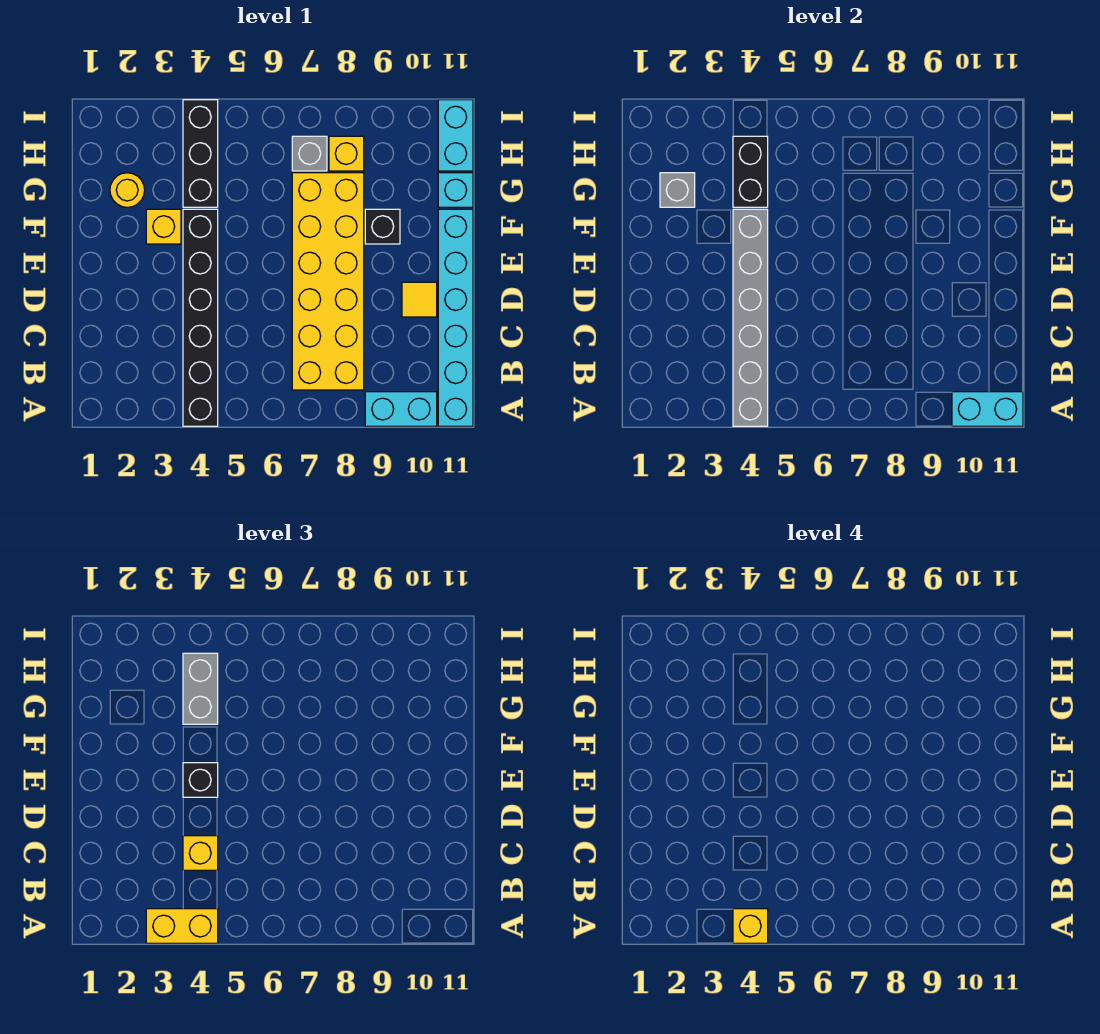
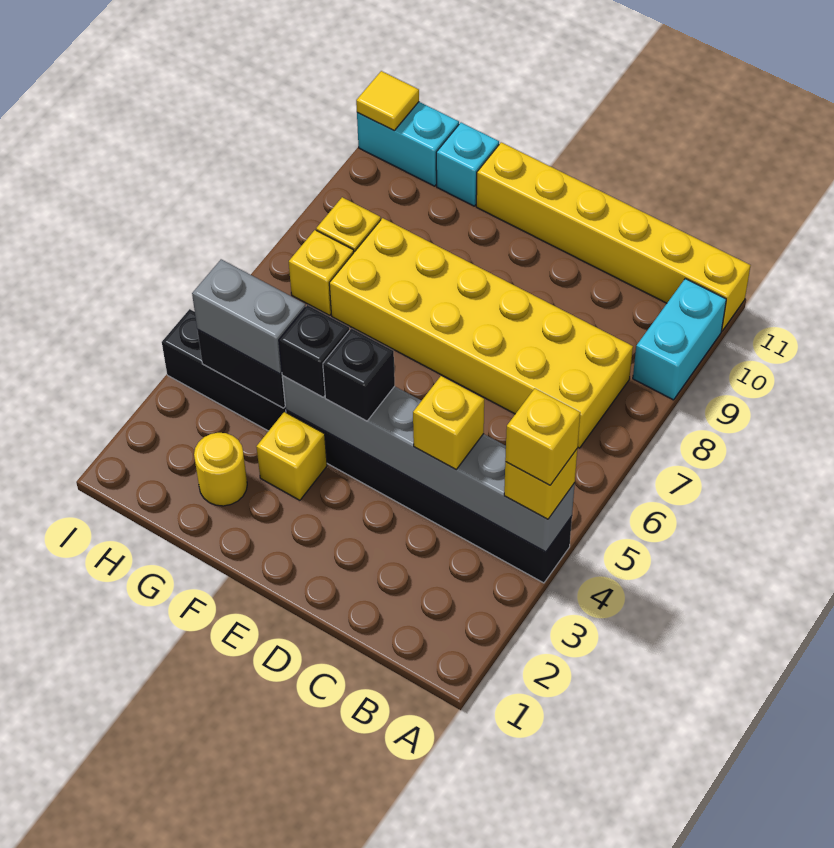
yellow 1x2 brick [146,909,218,943] -> yellow 1x1 brick [504,449,577,519]
cyan 1x2 brick [952,392,1023,426] -> none
cyan 1x6 brick [438,209,473,426] -> yellow 1x6 brick [476,142,751,331]
yellow 1x1 tile [402,282,437,317] -> yellow 1x1 tile moved to [356,71,419,130]
black 1x1 brick [365,209,400,244] -> black 1x1 brick moved to [279,305,349,397]
grey 1x1 brick [660,173,695,207] -> none
grey 1x1 brick [292,136,327,171] -> yellow 1x1 brick [289,230,354,315]

